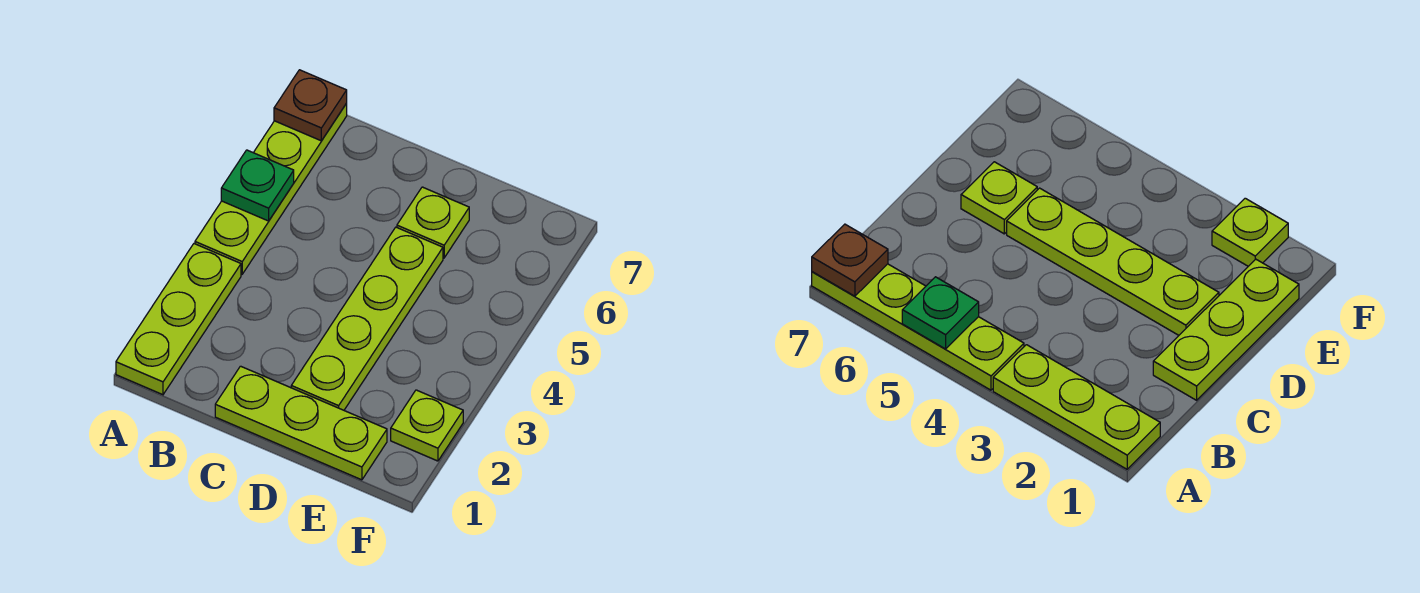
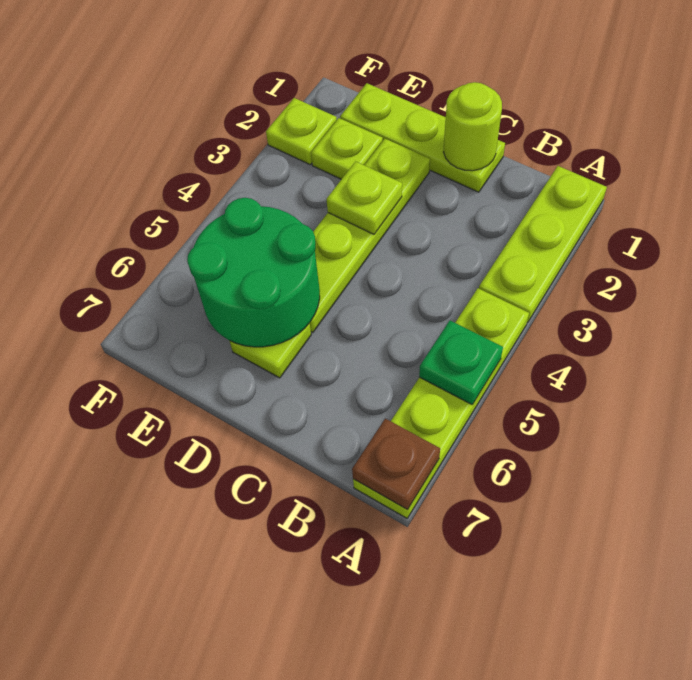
none -> lime 1x1 round brick [444,82,502,171]
none -> lime 1x1 plate [326,161,402,234]
none -> green 2x2 round brick [187,198,320,347]
none -> lime 1x1 plate [311,118,383,179]

